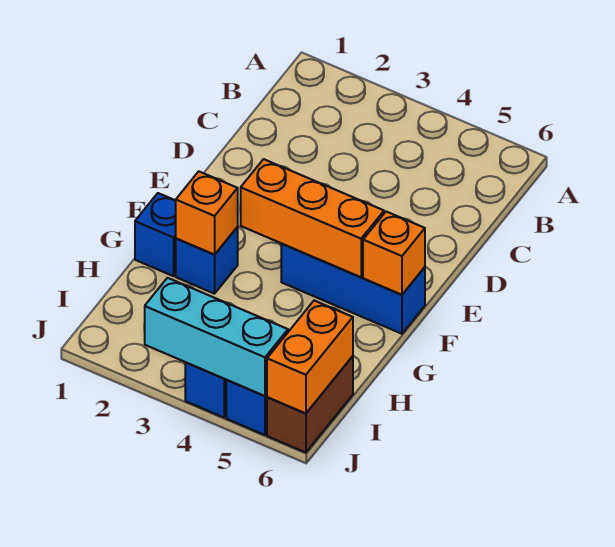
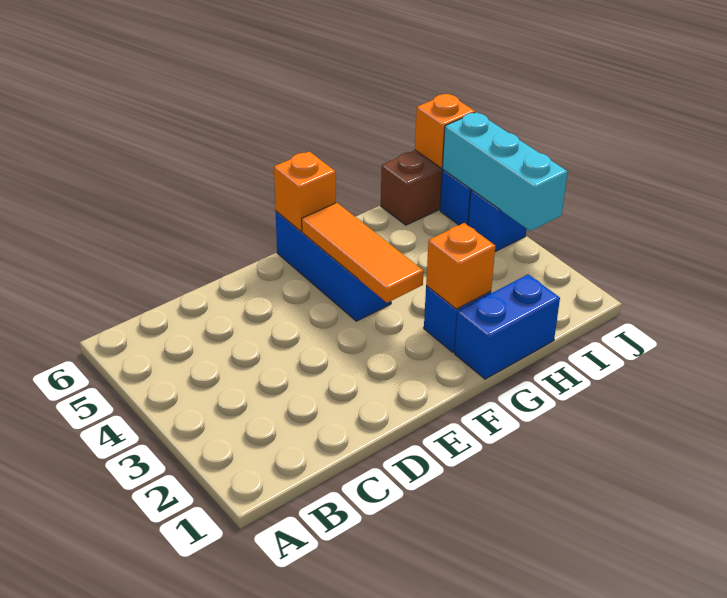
orange 1x3 brick [241,159,384,277] -> orange 1x3 tile [302,203,424,303]
blue 1x1 brick [135,193,176,276] -> blue 1x2 brick [455,274,560,379]
orange 1x2 brick [267,301,353,414] -> orange 1x1 brick [415,94,475,168]

